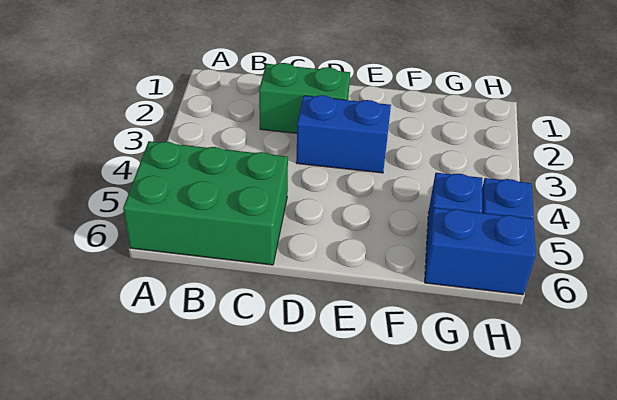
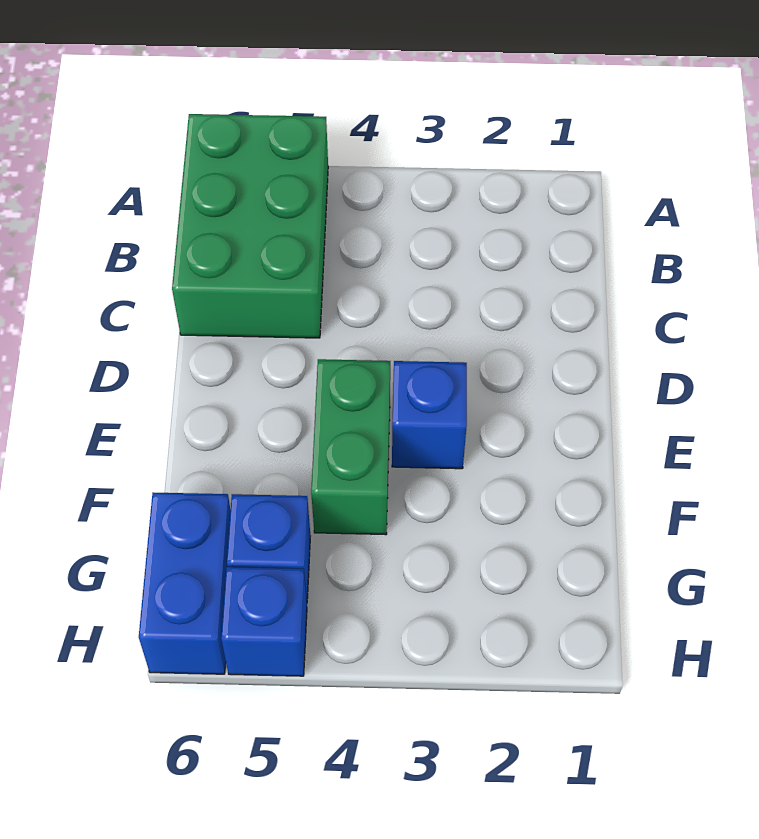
green 1x2 brick [259,63,350,133] -> green 1x2 brick moved to [311,359,390,535]
blue 1x2 brick [296,95,391,173] -> blue 1x1 brick [392,361,467,469]

